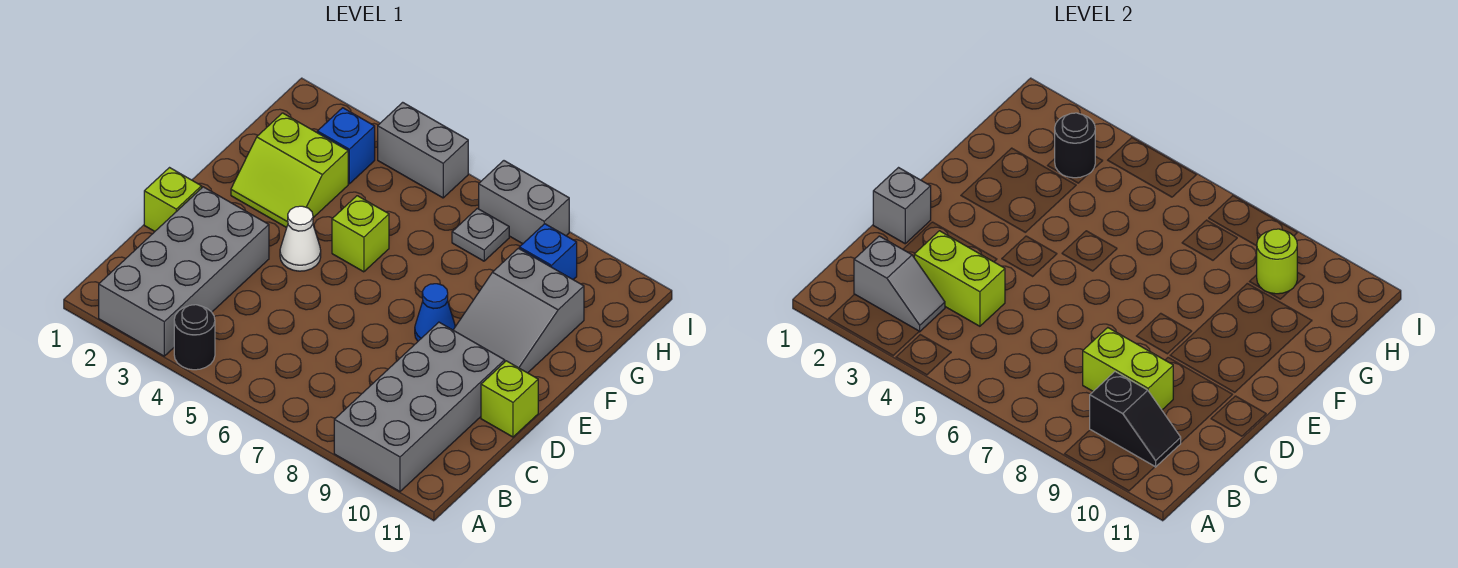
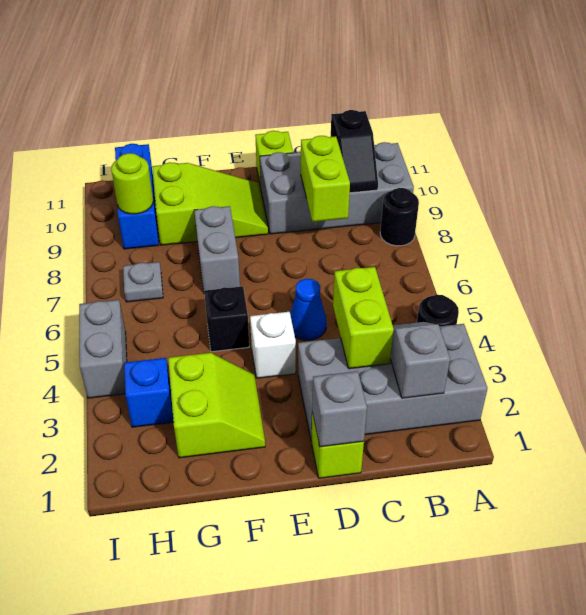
black 1x2 slope [1090,372,1181,467] -> black 1x2 slope turned to [331,110,378,193]
white 1x1 cone [280,206,321,271] -> white 1x1 brick [250,312,296,378]
blue 1x1 cone [415,284,455,341] -> blue 1x1 cone moved to [290,279,326,340]
grey 2x3 slope [454,248,584,373] -> lime 2x3 slope [152,162,268,245]
lime 1x1 brick [332,196,389,272] -> black 1x1 brick [204,286,249,352]
black 1x1 round brick [1055,113,1095,178] -> black 1x1 round brick moved to [380,188,419,246]
blue 1x1 brick [519,224,577,280] -> blue 1x3 brick [115,144,159,249]
grey 1x2 brick [479,161,569,244] -> grey 1x2 brick moved to [194,206,240,294]

